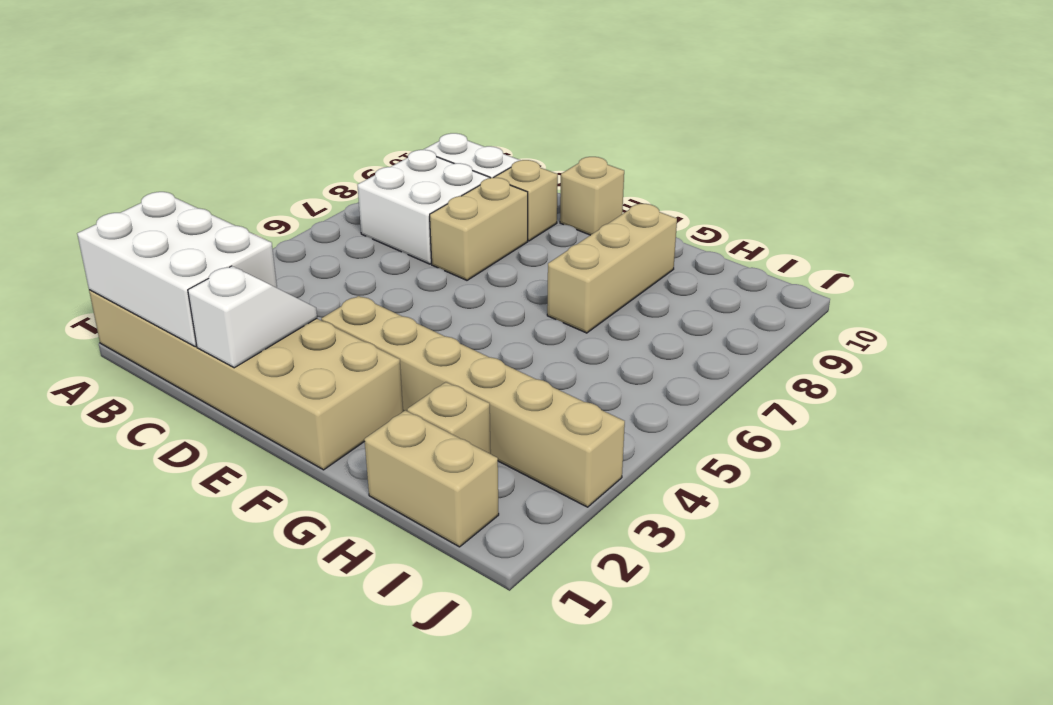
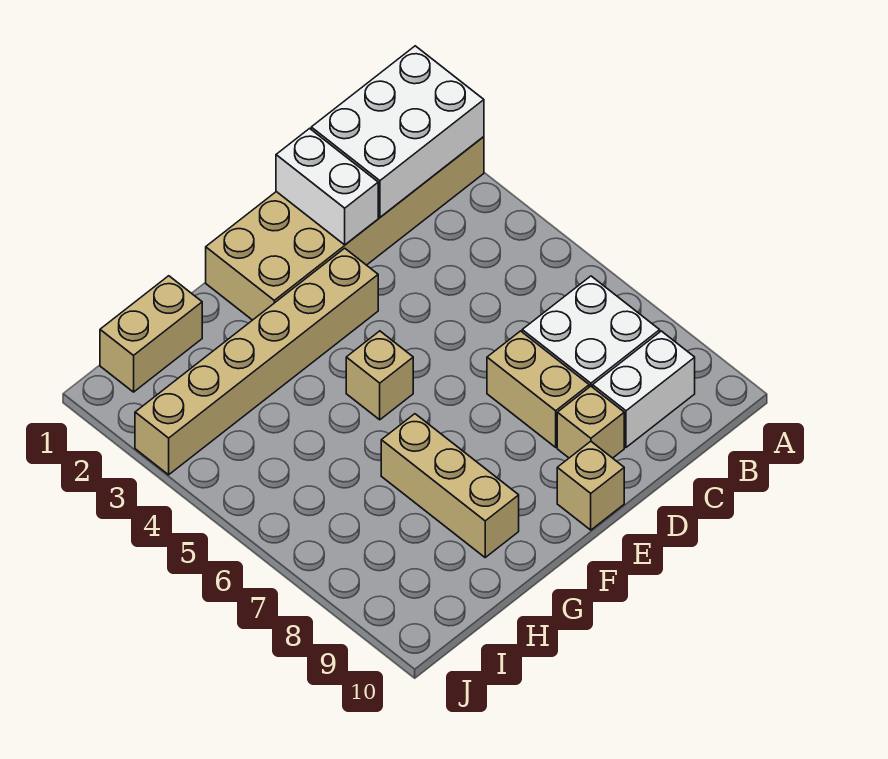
white 1x2 slope [188,266,317,368] -> white 1x2 brick [276,128,378,245]
tan 1x1 brick [407,382,491,454] -> tan 1x1 brick moved to [346,331,413,420]

